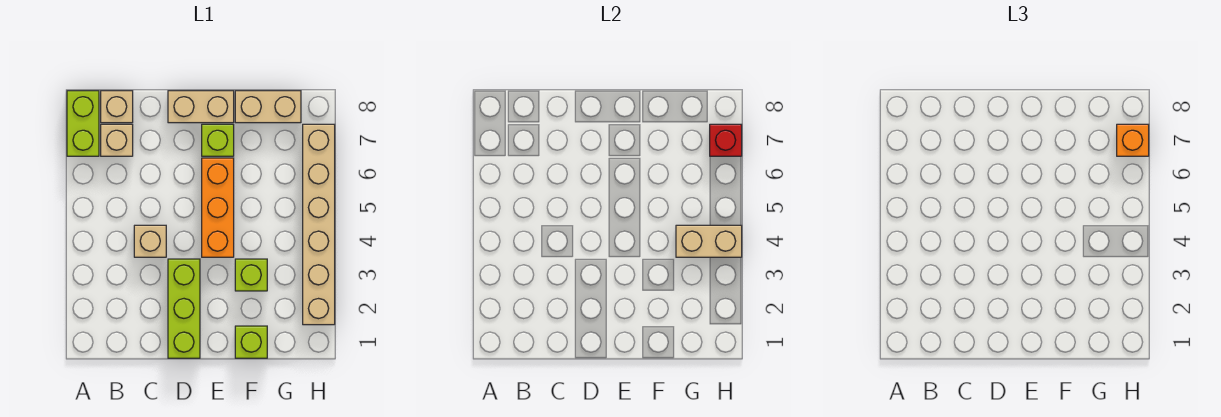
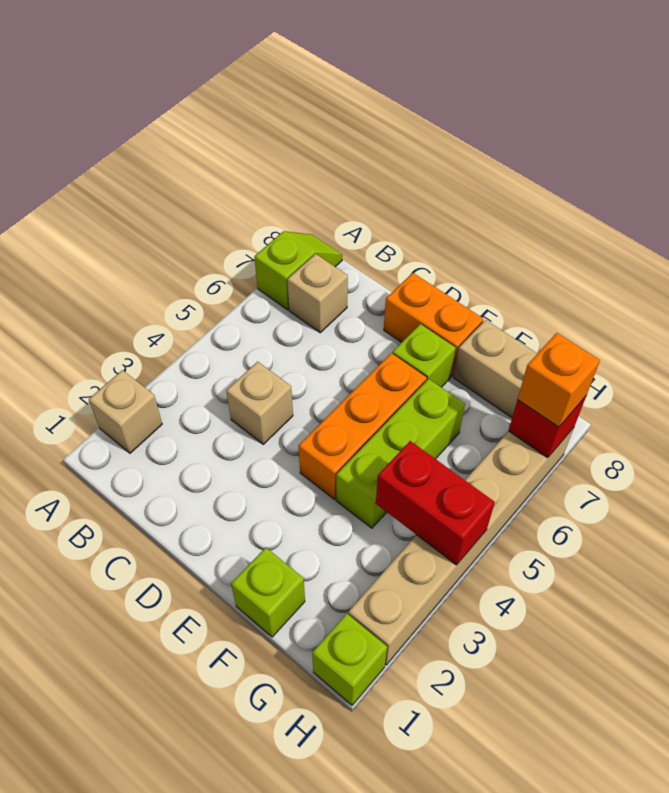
lime 1x2 brick [67,91,99,156] -> lime 1x2 slope [254,231,342,310]
tan 1x1 brick [101,91,133,123] -> tan 1x1 brick moved to [89,370,162,453]
lime 1x3 brick [168,259,200,358] -> lime 1x3 brick moved to [336,379,465,528]
tan 1x2 brick [168,91,234,123] -> orange 1x2 brick [384,273,483,376]
lime 1x1 brick [235,259,267,291] -> lime 1x1 brick moved to [312,614,387,705]
tan 1x2 brick [676,225,742,257] -> red 1x2 brick [376,441,495,565]

